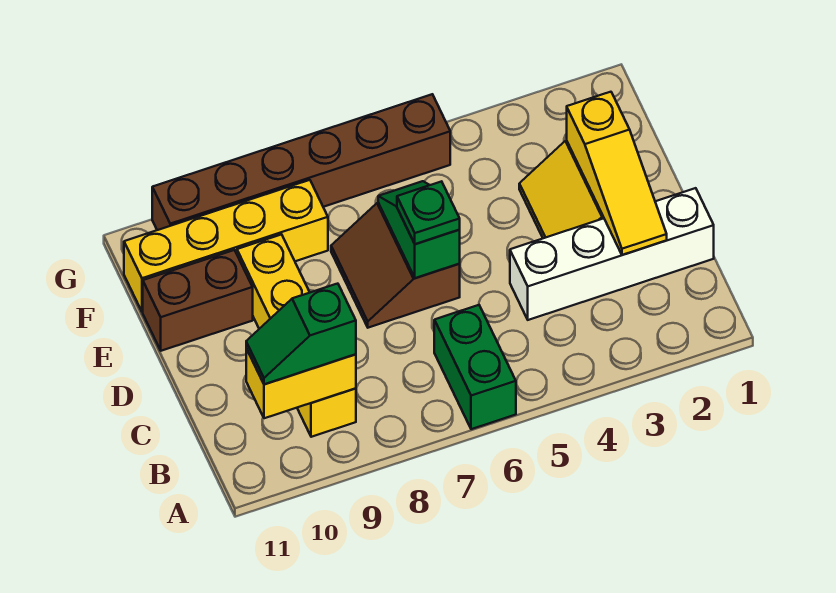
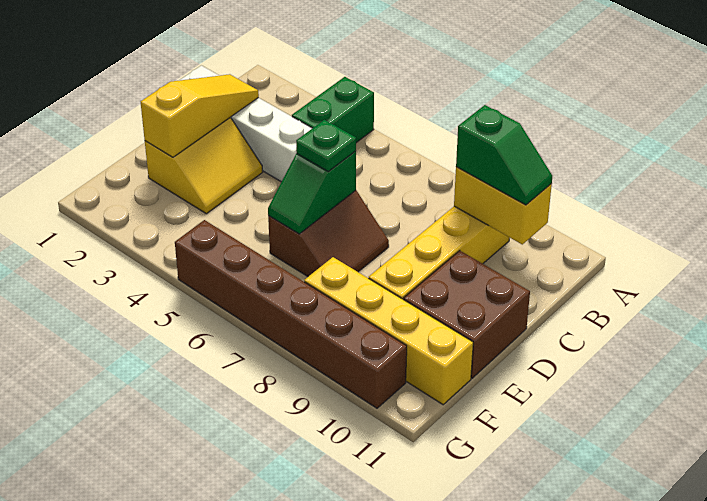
green 1x2 brick [434,305,516,429] -> green 1x2 brick moved to [292,77,374,143]
brown 1x2 brick [143,250,253,351] -> brown 2x2 brick [404,251,530,378]

